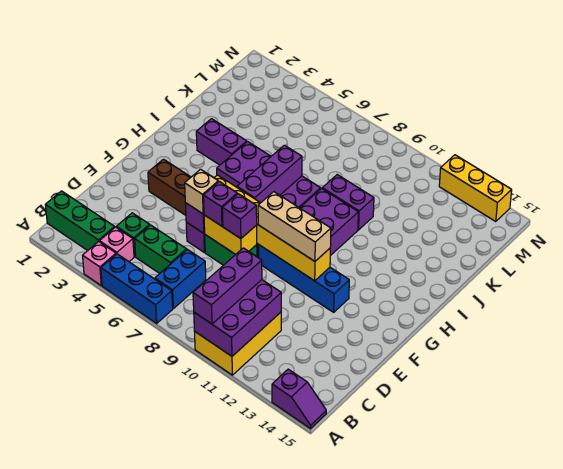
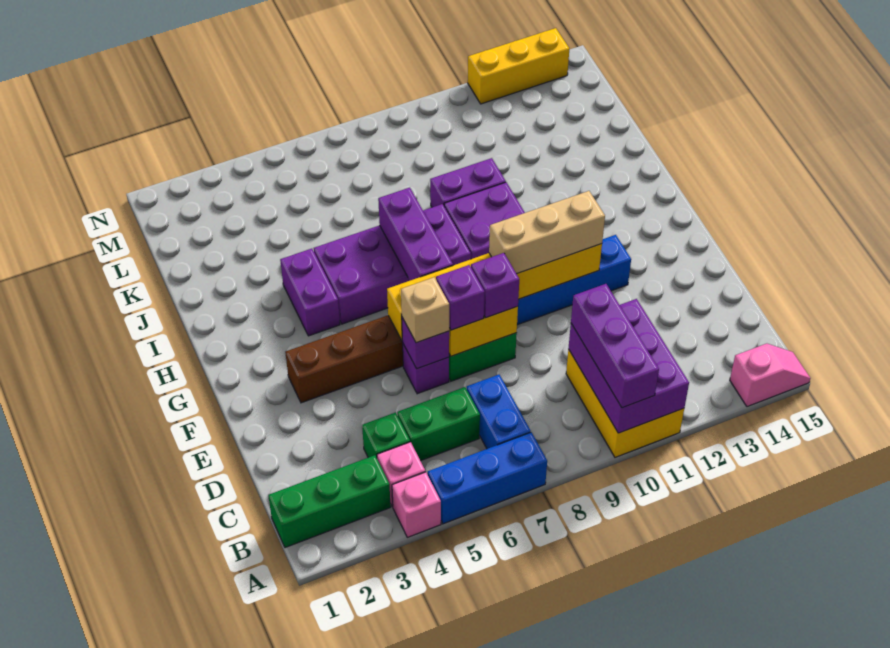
purple 1x2 slope [272,369,326,428] -> pink 1x2 slope [730,344,811,407]
purple 1x2 brick [196,119,247,165] -> purple 1x2 brick turned to [280,249,340,336]

